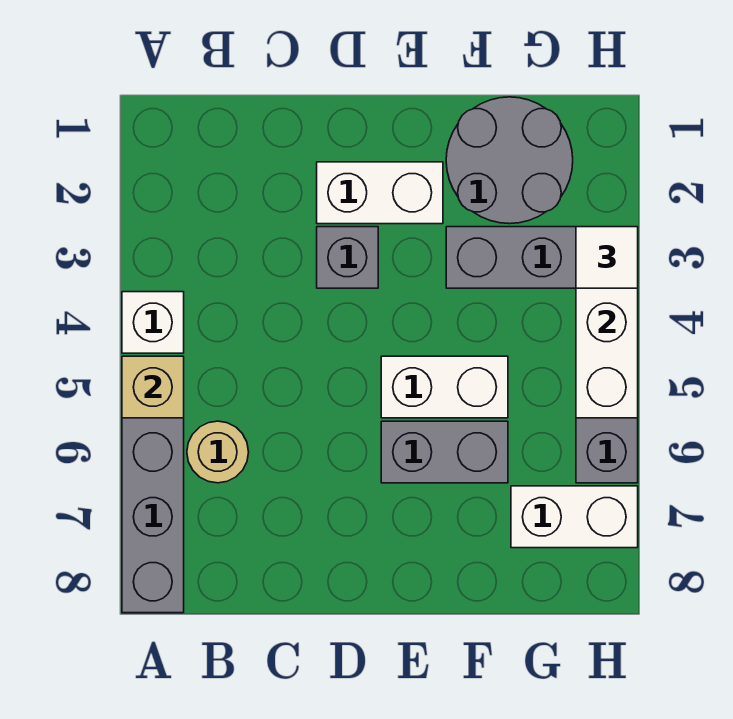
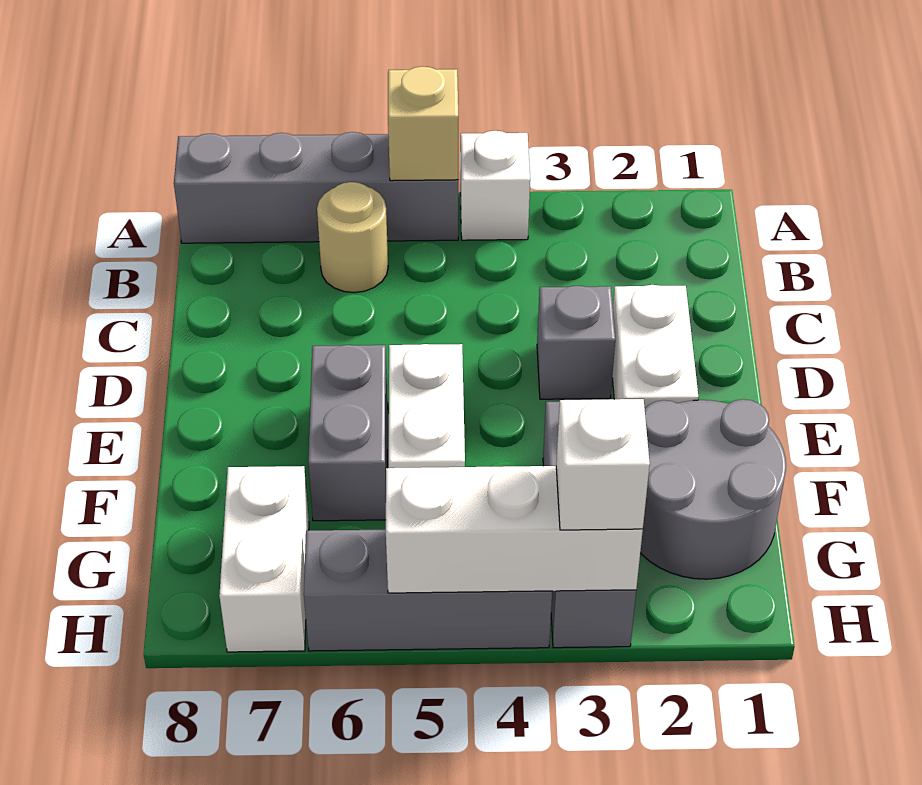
white 1x1 tile [576,227,638,288] -> white 1x1 brick [556,399,650,530]

